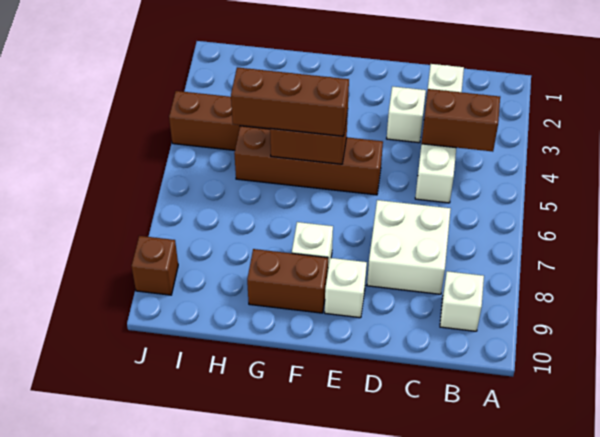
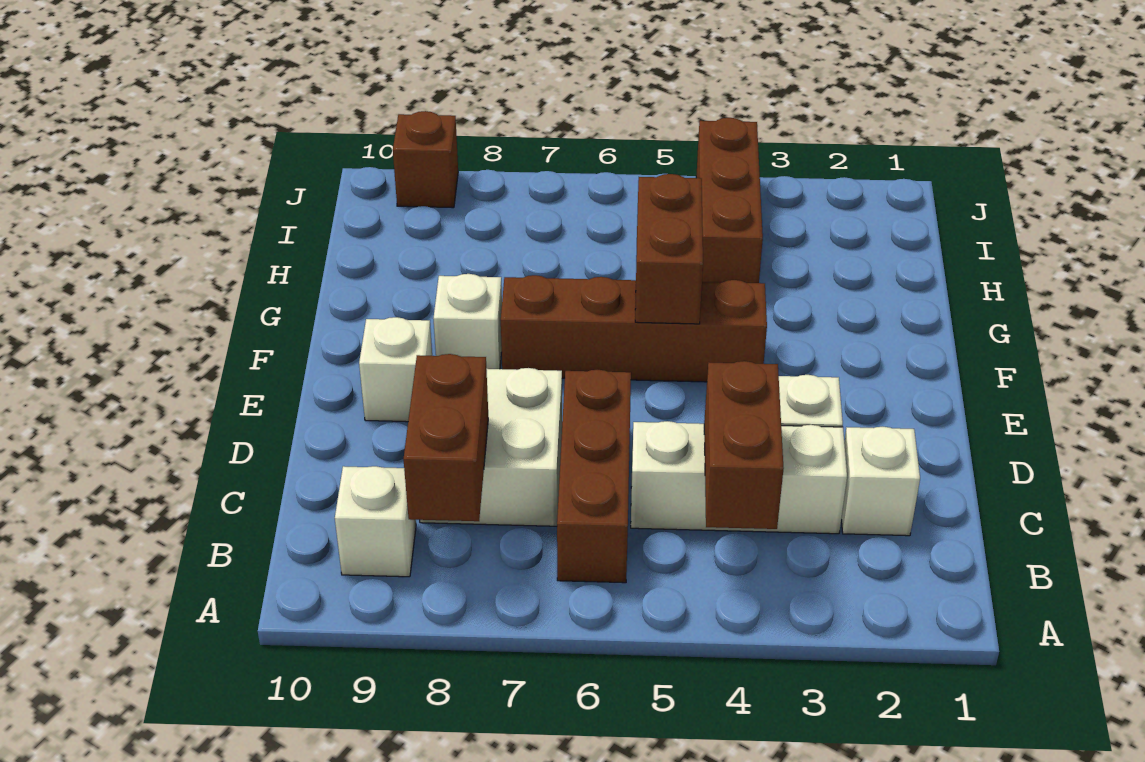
brown 1x4 brick [234,126,383,195] -> brown 1x4 brick turned to [501,275,767,382]
brown 1x3 brick [231,67,349,136] -> brown 1x3 brick moved to [557,370,631,583]
brown 1x2 brick [247,249,328,313] -> brown 1x2 brick moved to [403,354,488,521]

